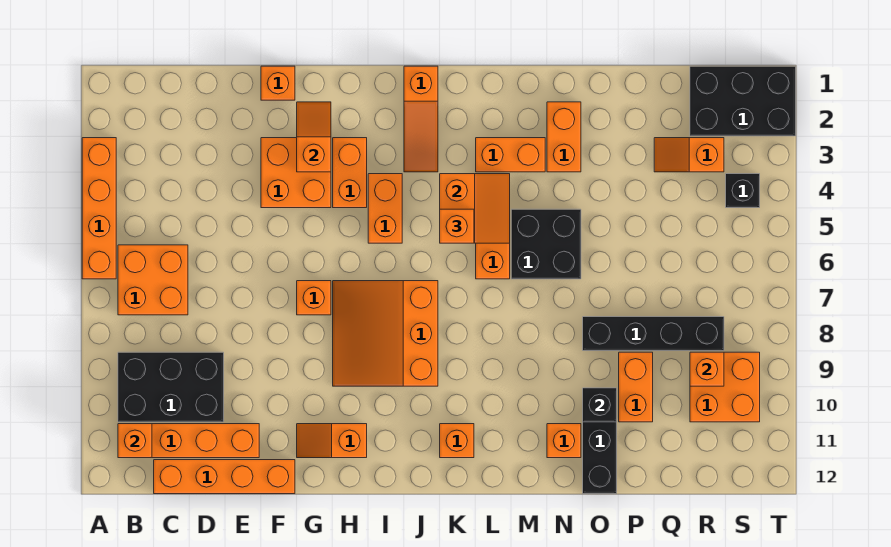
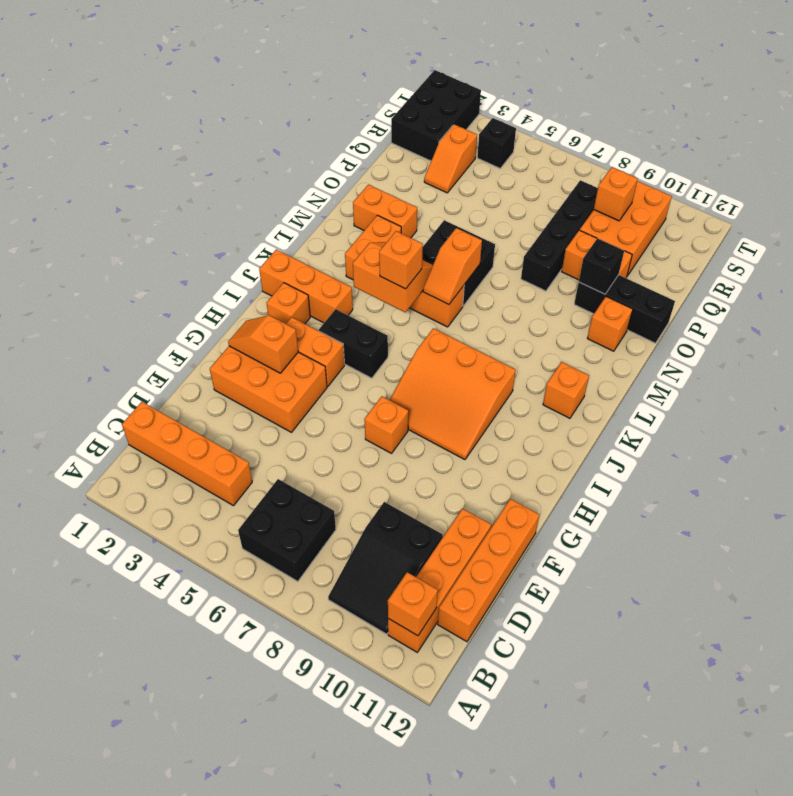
orange 1x4 brick [82,138,116,279] -> orange 1x4 brick moved to [122,402,252,506]
orange 2x2 brick [118,245,188,315] -> black 2x2 brick [238,479,336,582]
black 2x3 brick [118,352,224,422] -> black 2x3 slope [328,502,443,634]
orange 1x1 brick [261,66,295,100] -> orange 1x1 brick moved to [267,283,310,324]
orange 2x2 brick [261,138,331,208] -> orange 2x3 brick [210,346,327,432]
orange 1x2 slope [297,424,367,458] -> orange 1x2 slope moved to [423,228,482,305]
orange 1x2 brick [368,174,402,243] -> black 1x2 brick [319,309,388,378]
orange 1x3 slope [404,66,438,172] -> orange 1x3 brick [259,250,353,323]
orange 2x2 brick [690,352,760,422] -> orange 2x3 brick [580,181,672,276]

